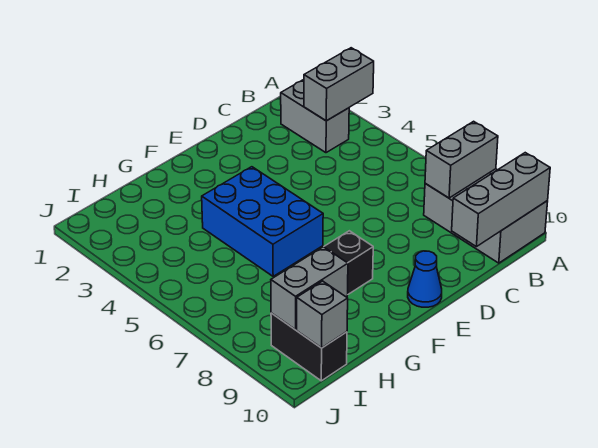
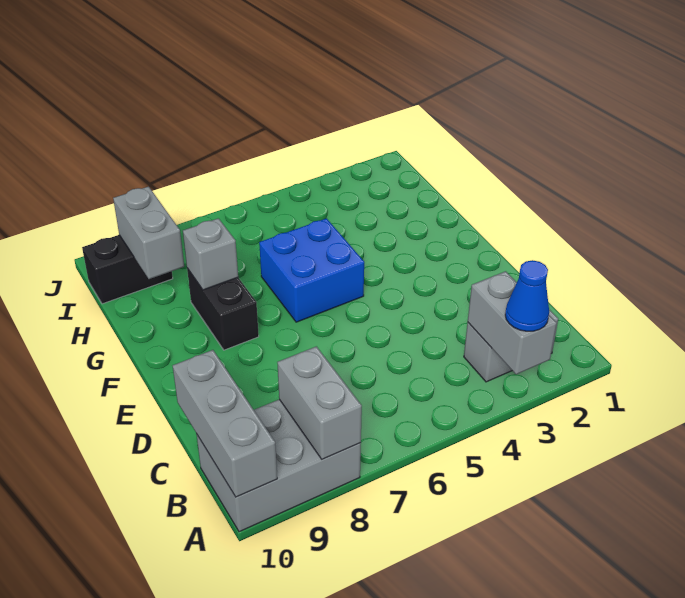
blue 1x1 cone [408,251,442,307] -> blue 1x1 cone moved to [505,260,549,331]
blue 2x3 brick [202,167,323,276] -> blue 2x2 brick [259,218,364,322]
grey 1x1 brick [297,281,348,348] -> grey 1x1 brick moved to [183,218,238,290]

